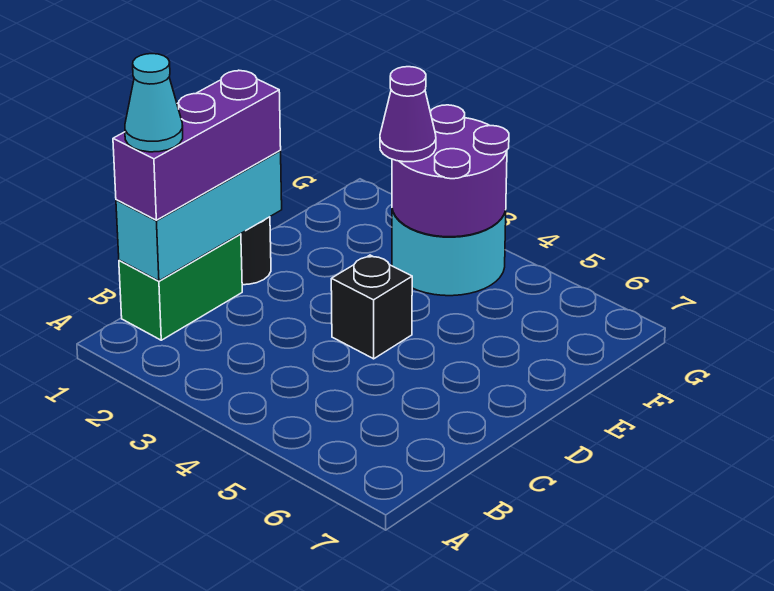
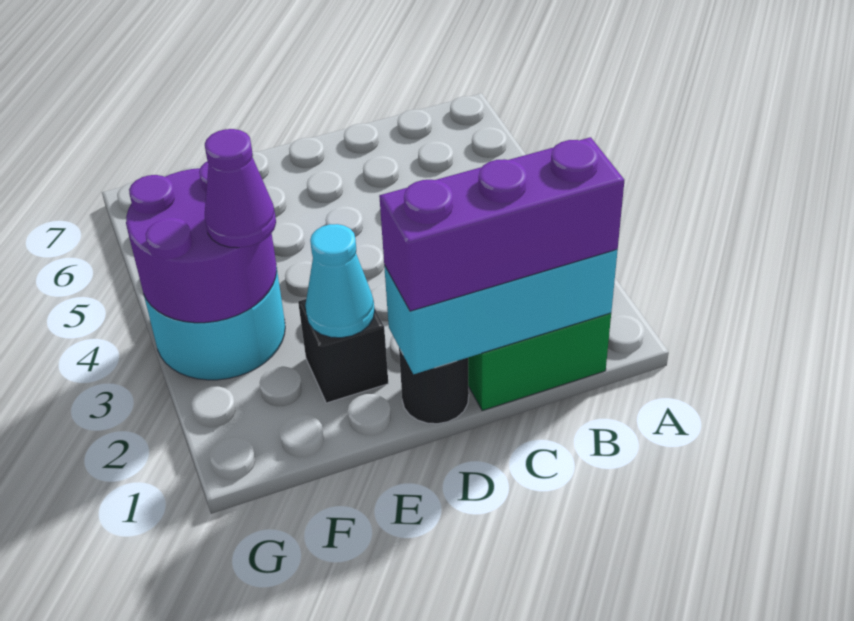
cyan 1x1 cone [125,54,183,152] -> cyan 1x1 cone moved to [305,224,375,338]
black 1x1 brick [331,255,412,359] -> black 1x1 brick moved to [298,299,388,403]

